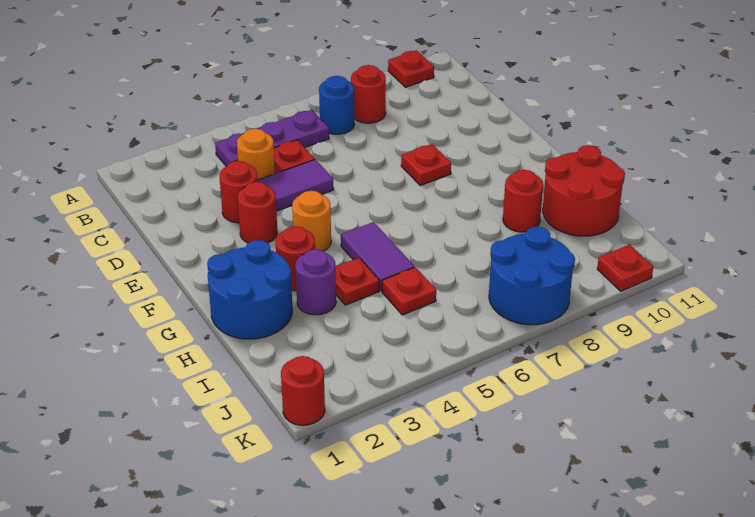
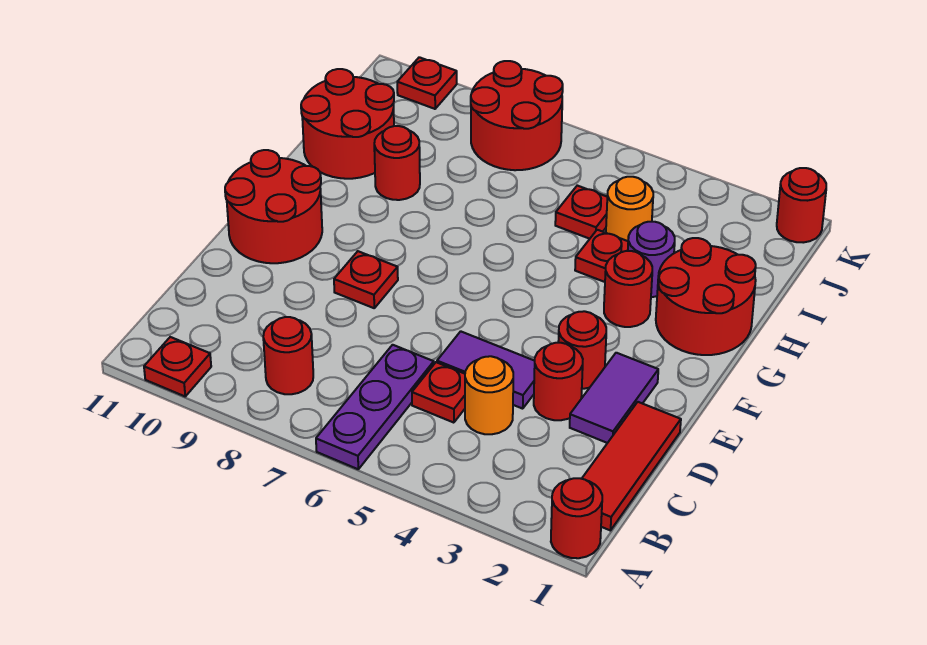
none -> red 1x1 round brick [551,478,602,558]
none -> red 1x3 tile [582,402,681,531]
purple 1x3 plate [215,110,329,166] -> purple 1x3 plate turned to [316,345,434,469]
blue 1x1 round brick [319,76,354,134] -> none
none -> red 2x2 round brick [225,150,322,263]
orange 1x1 round brick [292,191,331,251] -> orange 1x1 round brick moved to [606,177,653,241]
blue 2x2 round brick [207,240,292,339] -> red 2x2 round brick [656,238,756,355]
purple 1x2 tile [341,222,414,291] -> purple 1x2 tile moved to [570,353,658,443]
blue 2x2 round brick [489,227,575,325] -> red 2x2 round brick [471,61,563,170]

